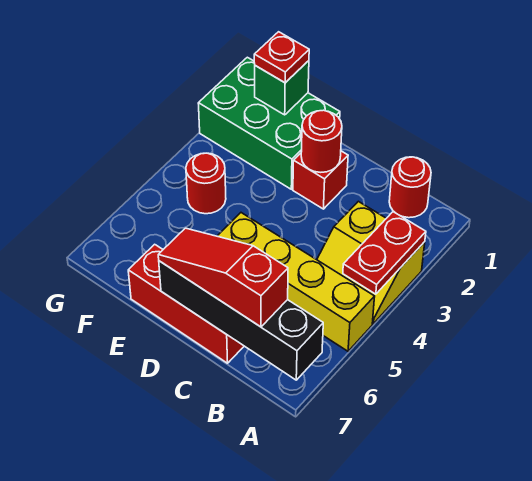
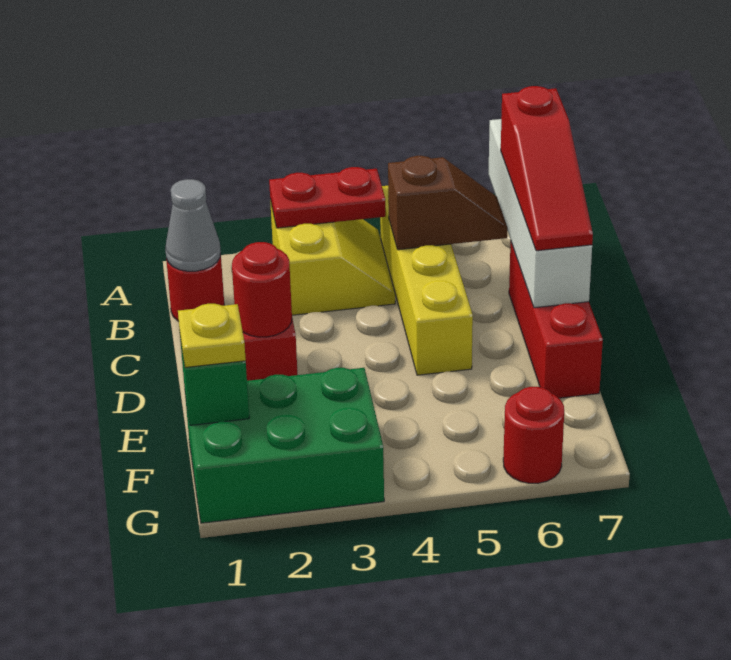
black 1x4 brick [159,261,323,380] -> white 1x4 brick [488,119,592,308]
none -> grey 1x1 cone [165,179,221,271]
none -> brown 1x2 slope [388,156,508,250]
green 2x3 brick [198,57,340,189] -> green 2x3 brick turned to [185,368,384,523]
red 1x1 plate [254,32,309,83] -> yellow 1x1 plate [178,304,246,368]
red 1x1 round brick [186,153,226,214] -> red 1x1 round brick moved to [503,387,564,483]

